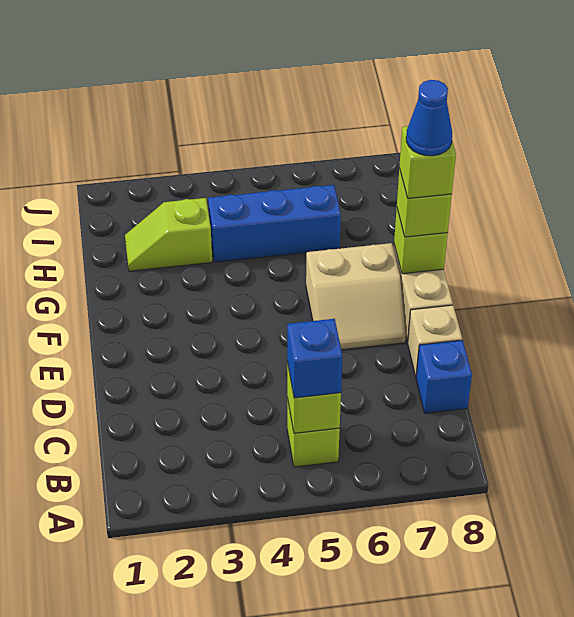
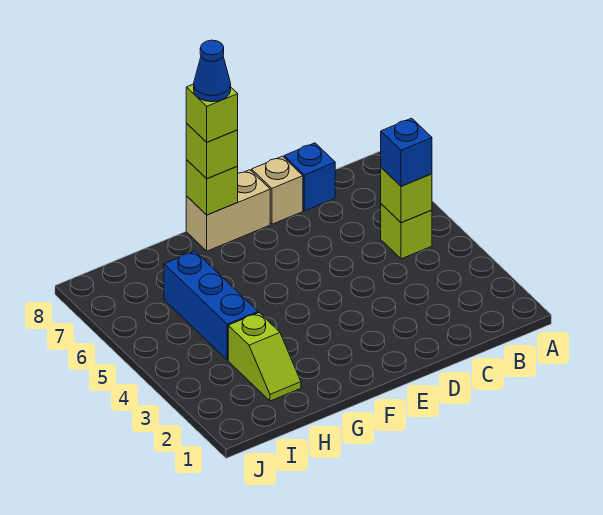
tan 2x2 slope [306,243,406,350] -> none

